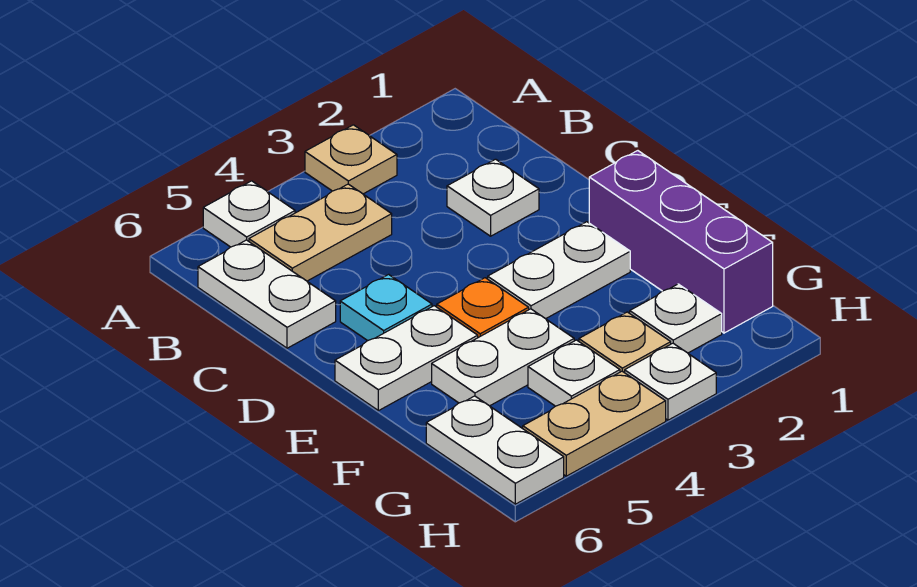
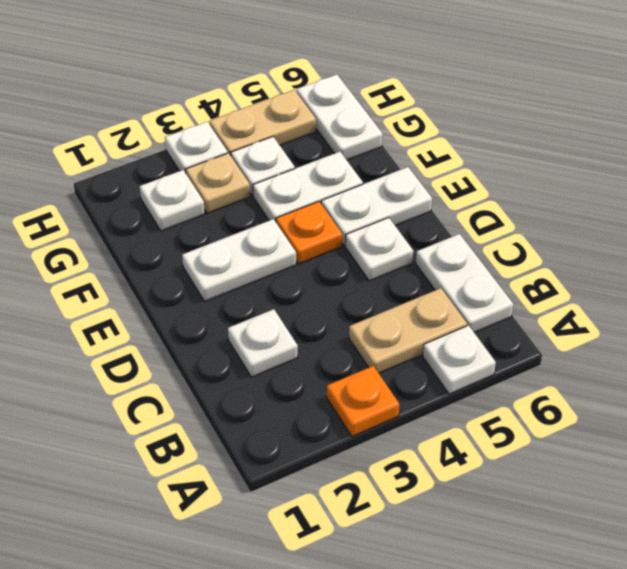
tan 1x1 plate [305,125,397,194] -> orange 1x1 plate [327,366,399,437]
cyan 1x1 plate [340,274,432,341] -> white 1x1 plate [345,218,413,281]
purple 1x3 brick [589,151,773,333] -> none

